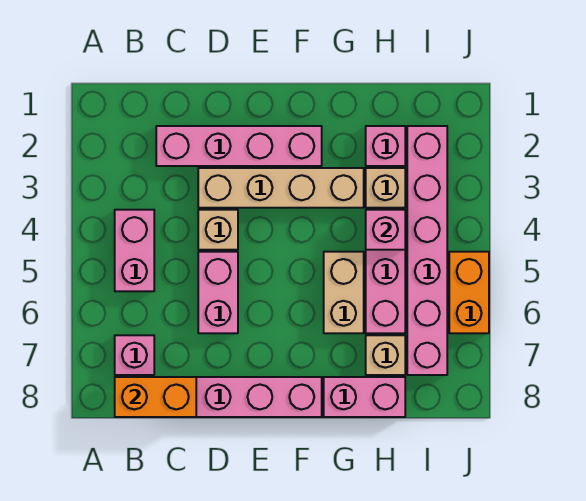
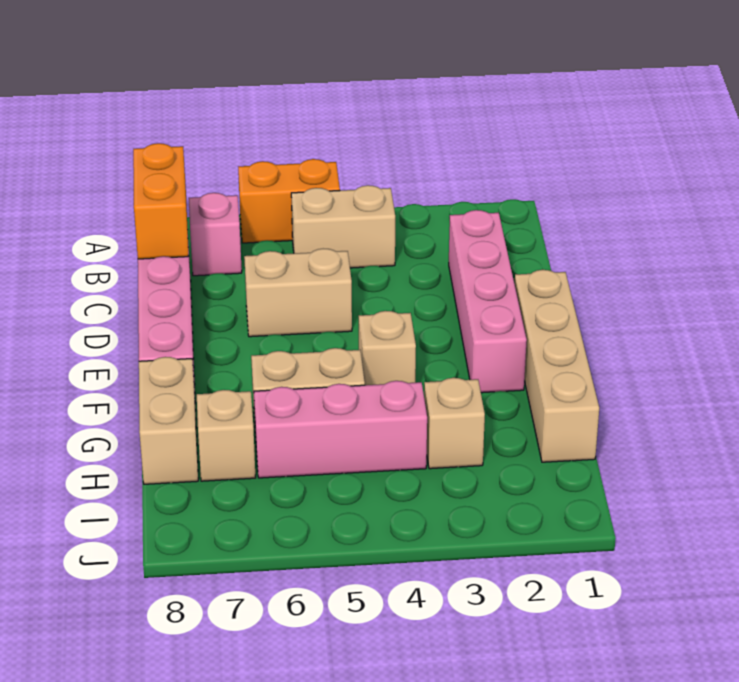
pink 1x2 brick [115,210,154,291] -> tan 1x2 brick [291,185,395,268]
tan 1x4 brick [198,168,364,208] -> tan 1x4 brick moved to [515,270,599,462]
tan 1x1 brick [198,210,238,250] -> tan 1x1 brick moved to [359,311,416,385]
pink 1x2 brick [198,252,238,333] -> tan 1x2 brick [244,249,352,337]
pink 1x2 brick [324,377,405,417] -> tan 1x2 brick [139,357,198,484]
pink 1x1 brick [366,126,405,166] -> none
pink 1x1 brick [366,210,405,250] -> none
pink 1x6 brick [407,126,447,375] -> none
orange 1x2 brick [449,252,489,333] -> orange 1x2 brick moved to [238,159,340,243]

